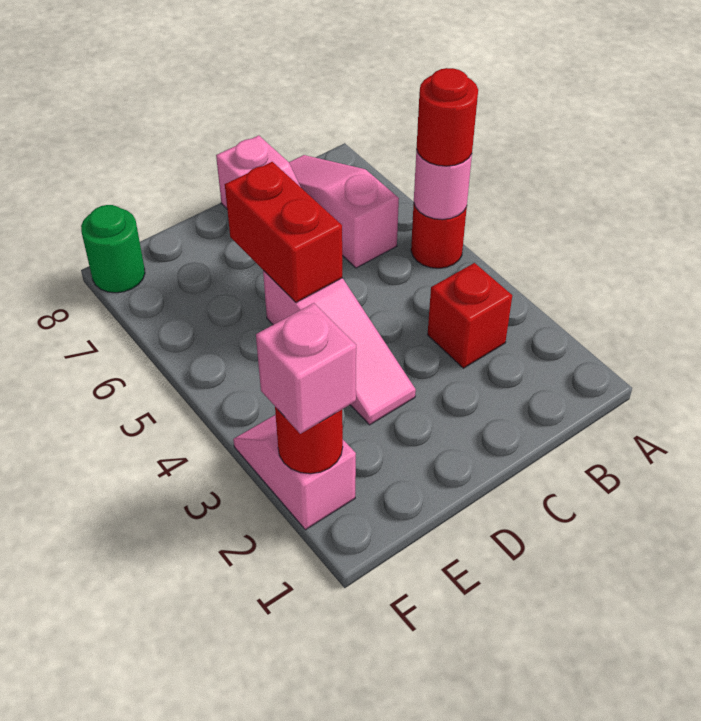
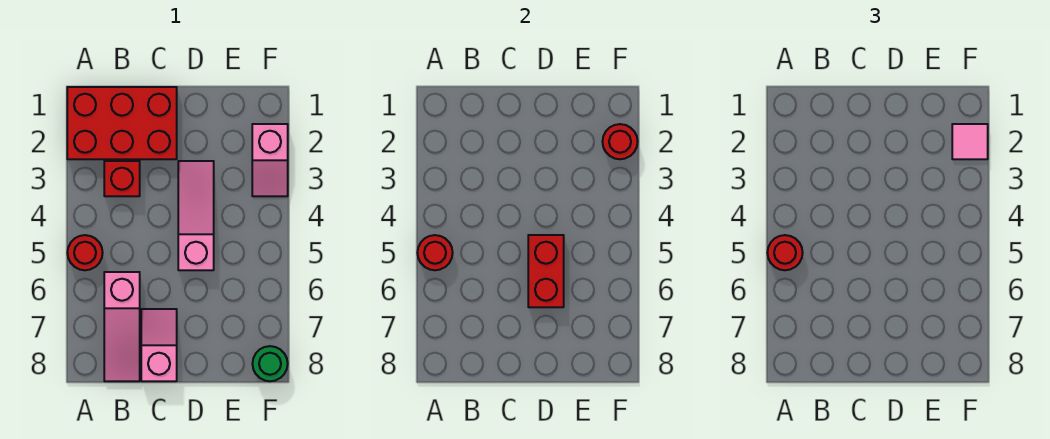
none -> red 2x3 brick [67,87,177,159]
pink 1x1 round brick [414,149,472,220] -> red 1x1 round brick [417,235,453,270]
pink 1x1 brick [256,303,356,434] -> pink 1x1 tile [952,124,988,159]

